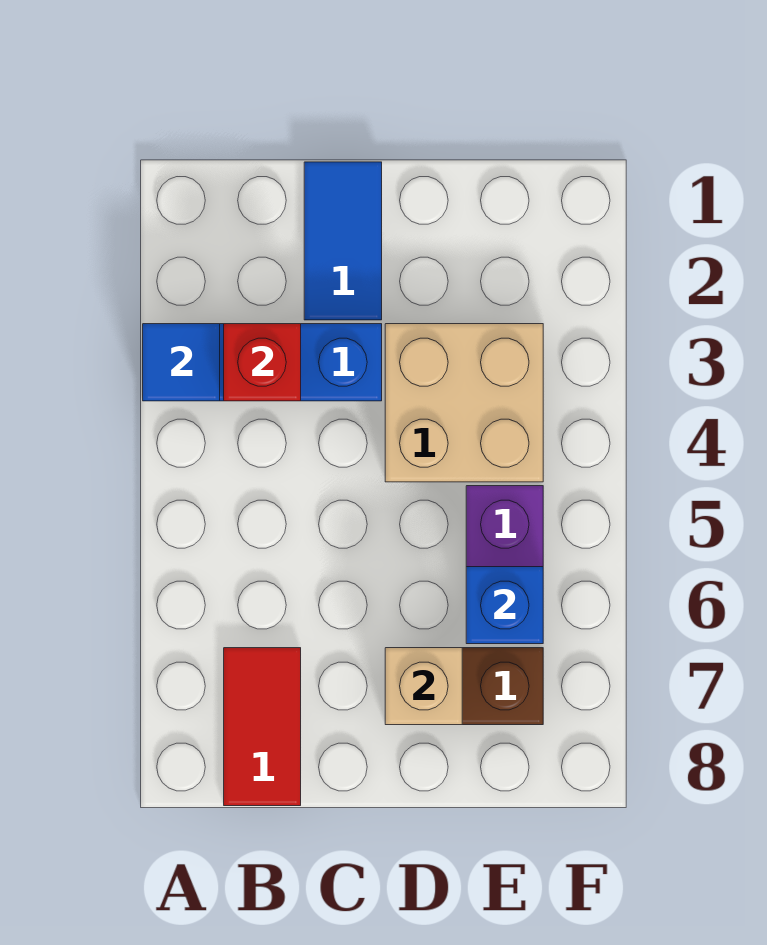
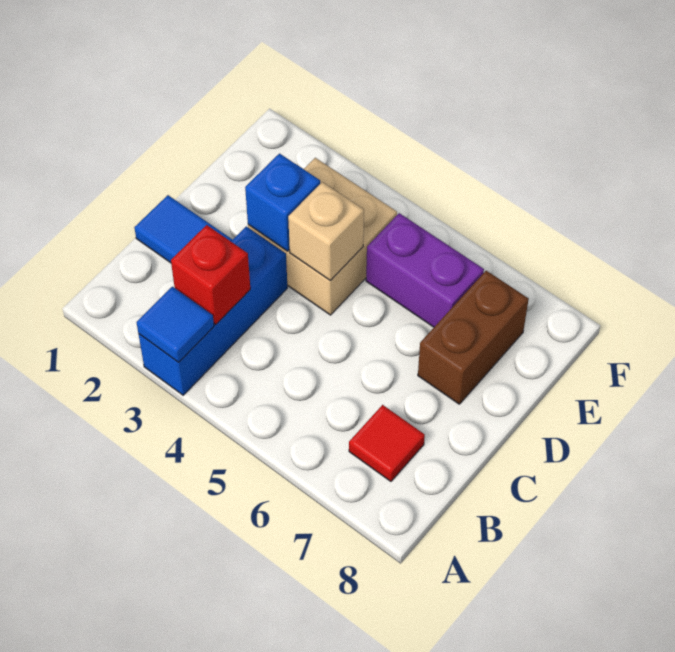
red 1x2 tile [224,648,301,806] -> red 1x1 tile [349,405,425,481]
tan 1x1 brick [385,648,462,725] -> tan 1x1 brick moved to [288,182,364,281]
blue 1x1 brick [466,567,543,644] -> blue 1x1 brick moved to [245,154,320,251]

